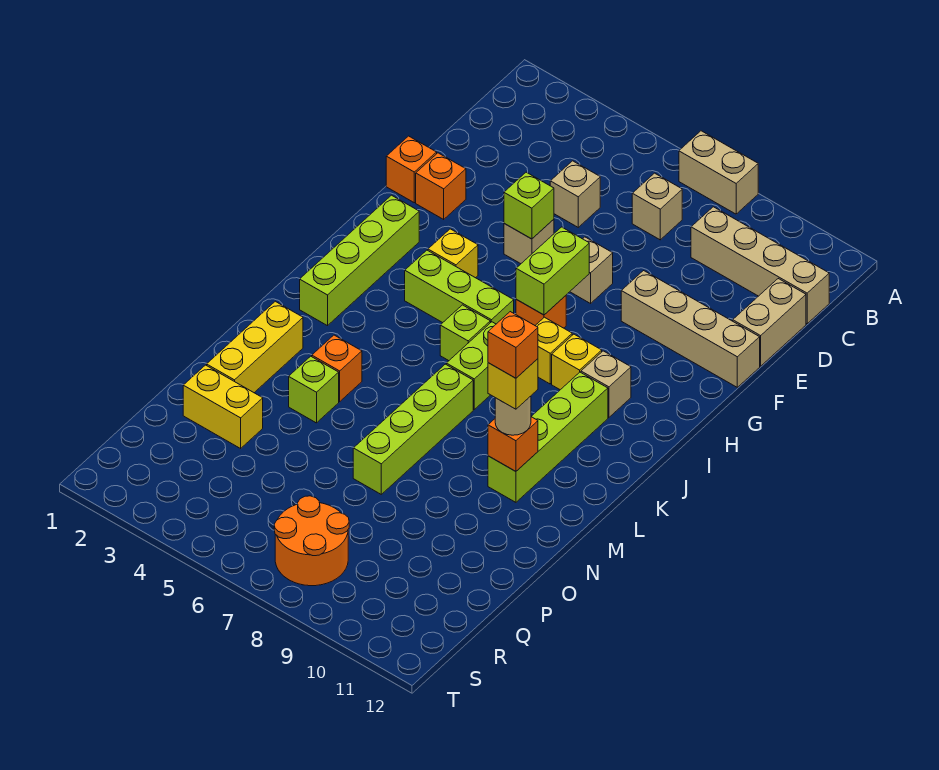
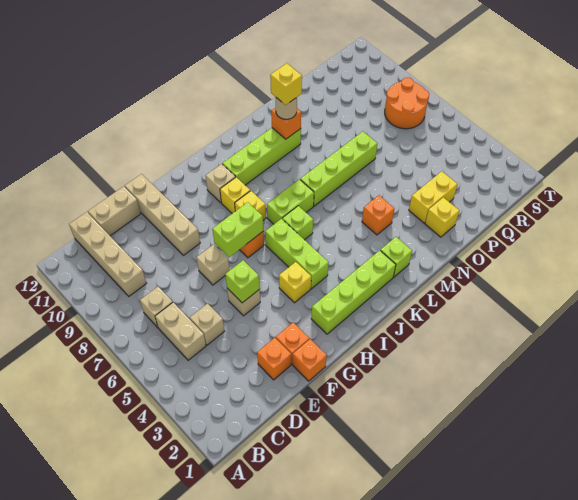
tan 1x2 brick [679,131,758,214] -> tan 1x2 brick moved to [155,302,206,360]
yellow 1x3 brick [207,301,303,393] -> yellow 1x1 brick [425,197,459,237]
orange 1x1 brick [488,312,538,378] -> orange 1x1 brick moved to [257,338,291,380]
lime 1x1 brick [289,356,339,423] -> lime 1x1 brick moved to [380,237,412,277]
yellow 1x2 brick [183,365,263,448] -> yellow 1x2 brick turned to [409,171,458,223]

